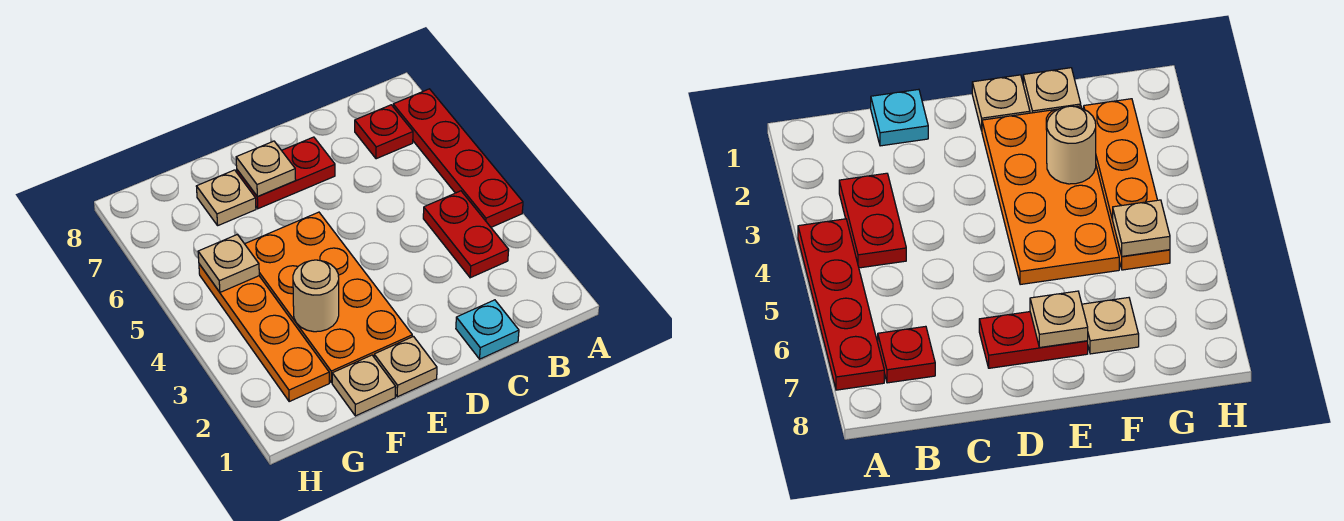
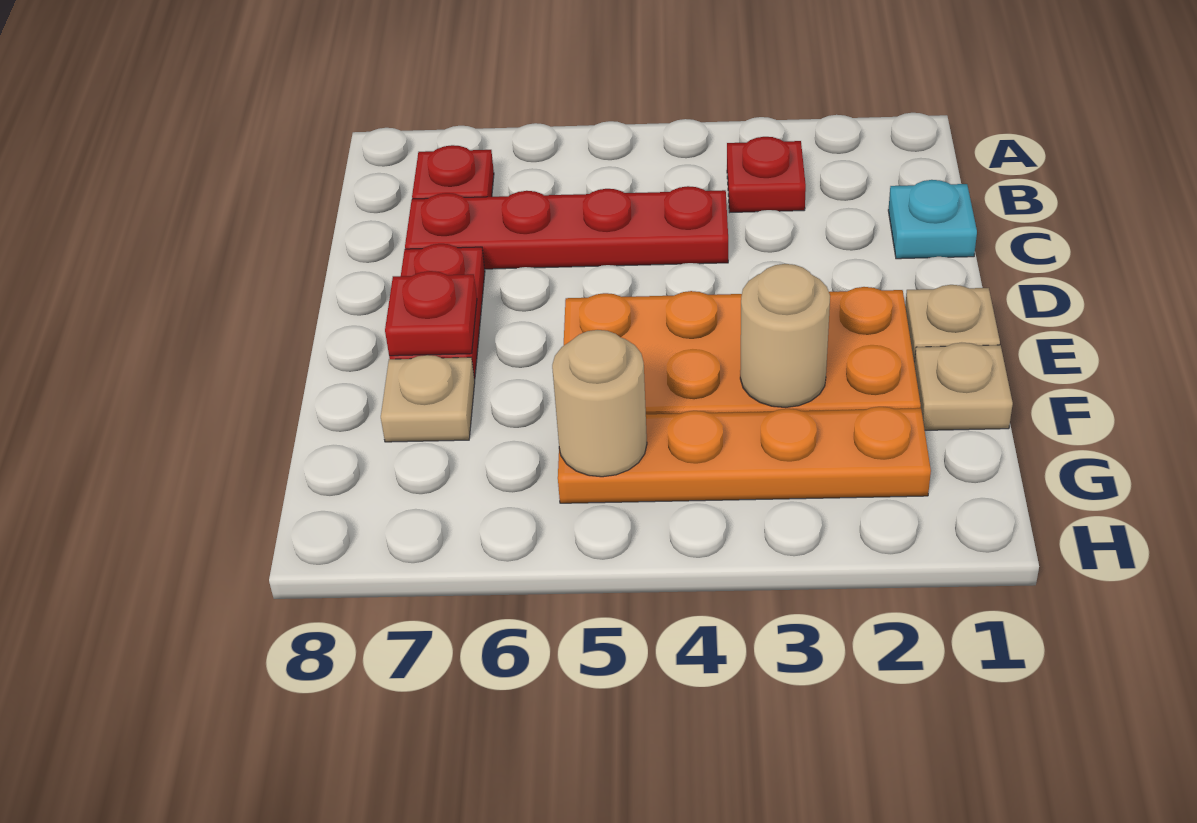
red 1x4 plate [393,89,523,227] -> red 1x4 plate moved to [405,186,728,269]
red 1x2 plate [423,191,509,278] -> red 1x1 plate [727,137,806,212]
tan 1x1 plate [236,141,296,196] -> red 1x1 plate [385,271,477,356]
tan 1x1 plate [198,234,259,292] -> tan 1x1 round brick [552,330,647,477]

